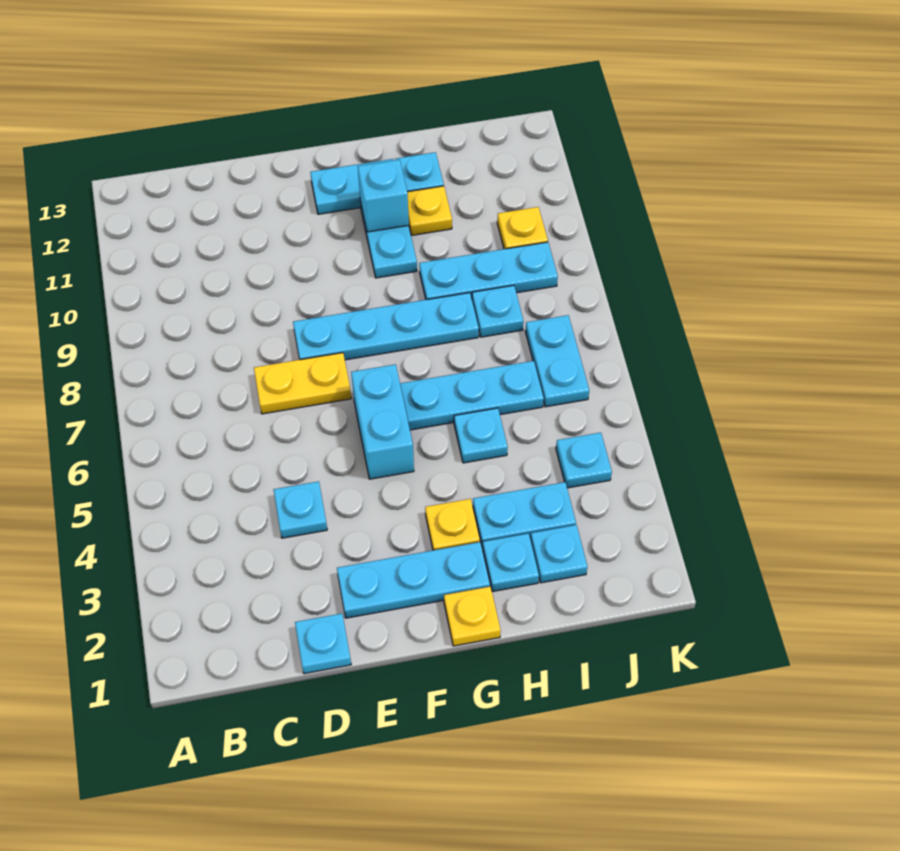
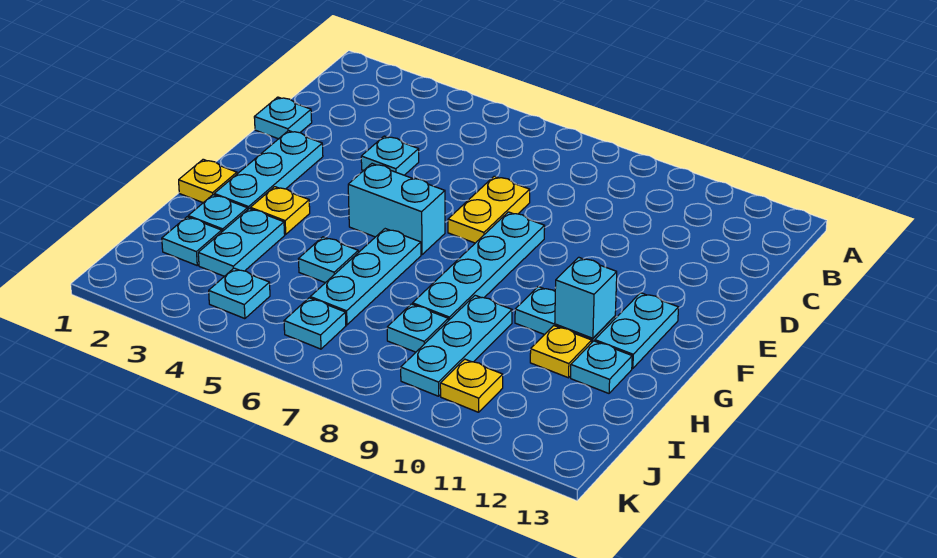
cyan 1x2 plate [525,315,589,407] -> cyan 1x1 plate [284,298,346,349]

